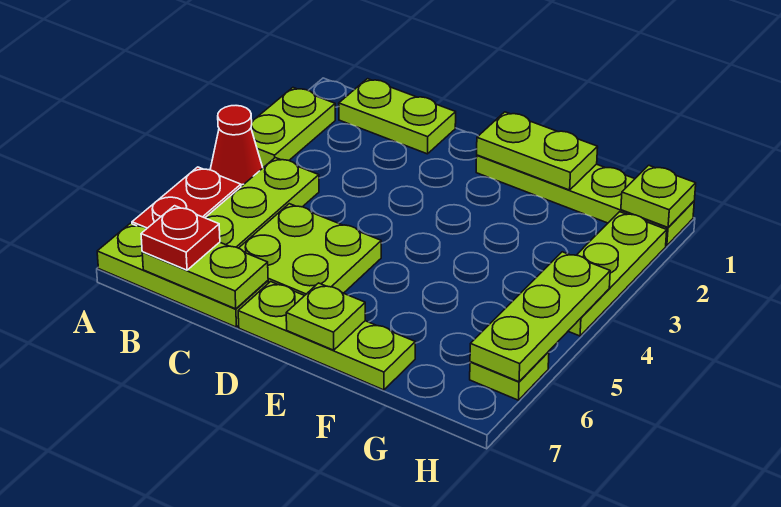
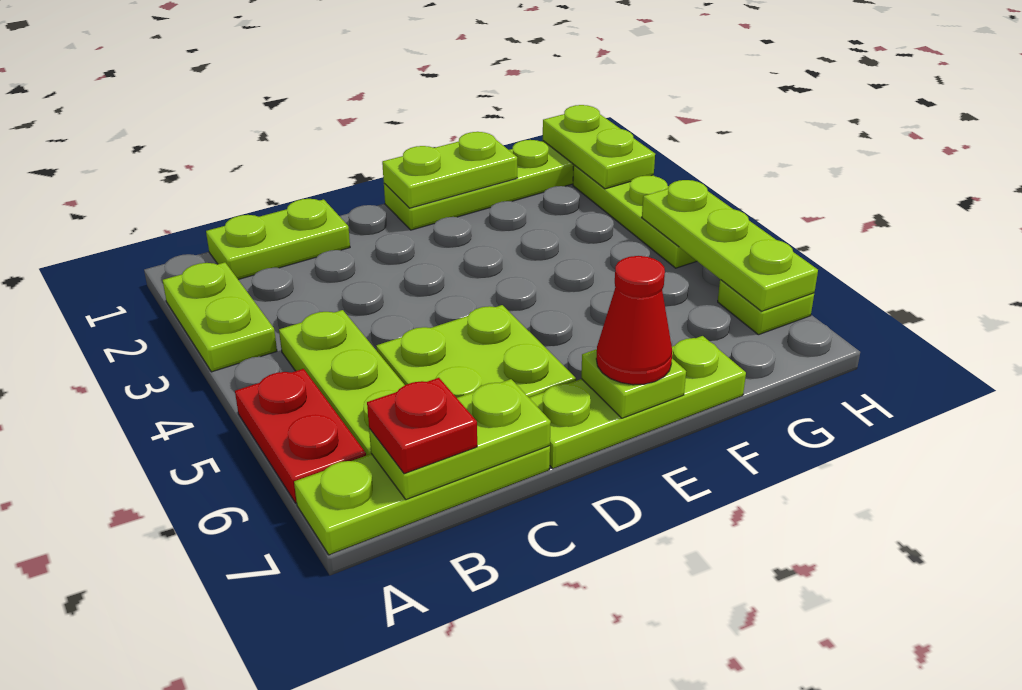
red 1x1 cone [210,106,263,186] -> red 1x1 cone moved to [596,256,673,385]
lime 1x1 plate [621,165,696,227] -> lime 1x2 plate [543,105,655,189]

